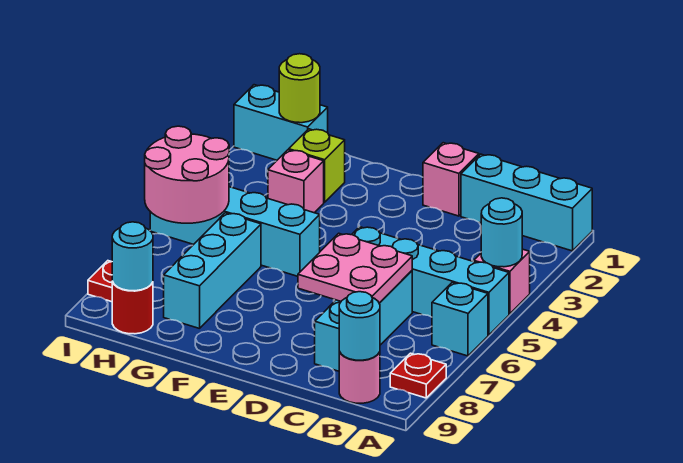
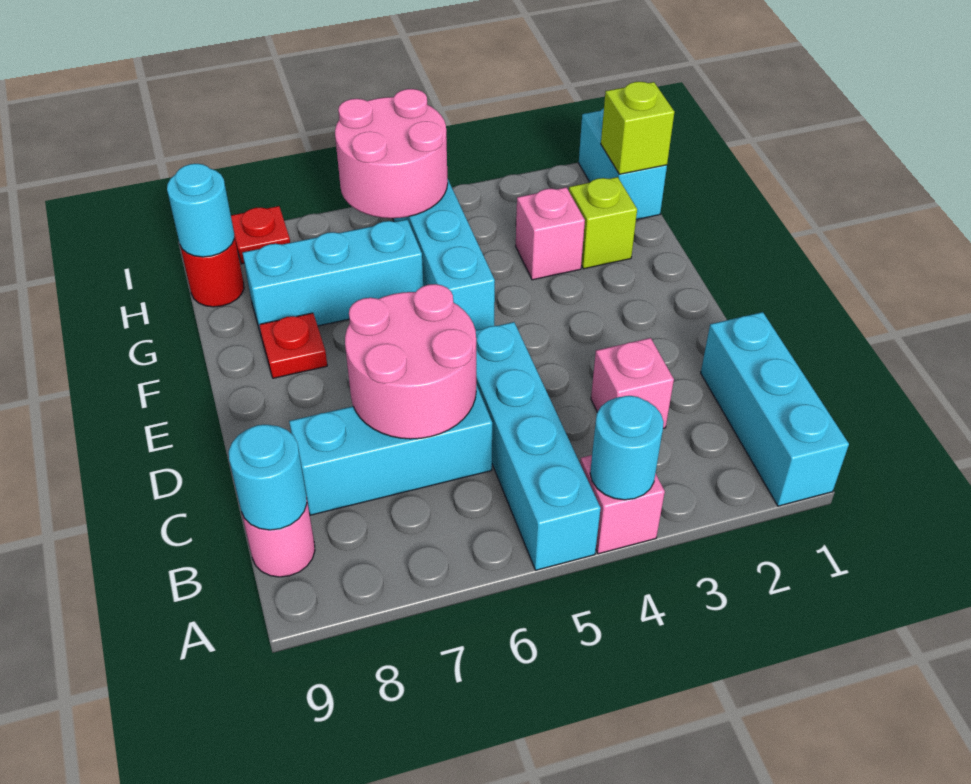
cyan 1x1 brick [432,283,488,356] -> none
red 1x1 plate [390,353,446,398] -> red 1x1 plate moved to [259,313,327,378]
pink 2x2 plate [298,233,412,303] -> pink 2x2 round brick [345,284,476,439]
pink 1x1 brick [423,143,479,216] -> pink 1x1 brick moved to [591,338,674,428]
lime 1x1 round brick [279,54,320,123] -> lime 1x1 brick [601,82,674,174]

